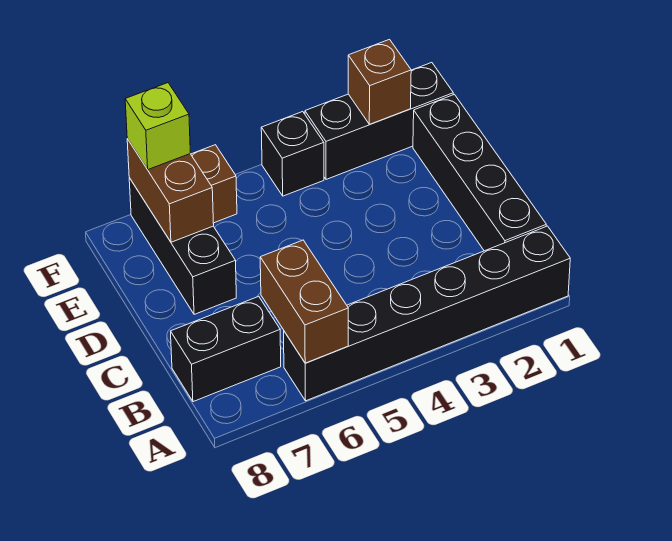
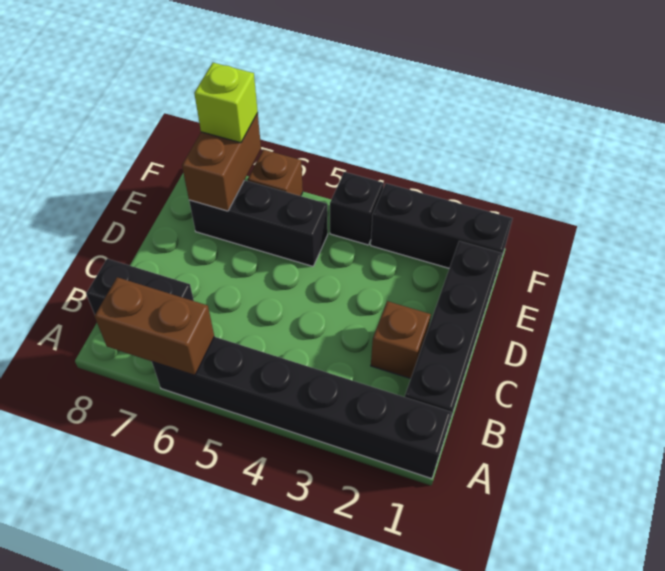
brown 1x2 brick [260,240,348,363] -> brown 1x2 brick turned to [94,277,214,375]
black 1x3 brick [129,178,236,314] -> black 1x3 brick turned to [189,180,328,266]
brown 1x1 brick [348,40,411,124] -> brown 1x1 brick moved to [371,301,431,379]

